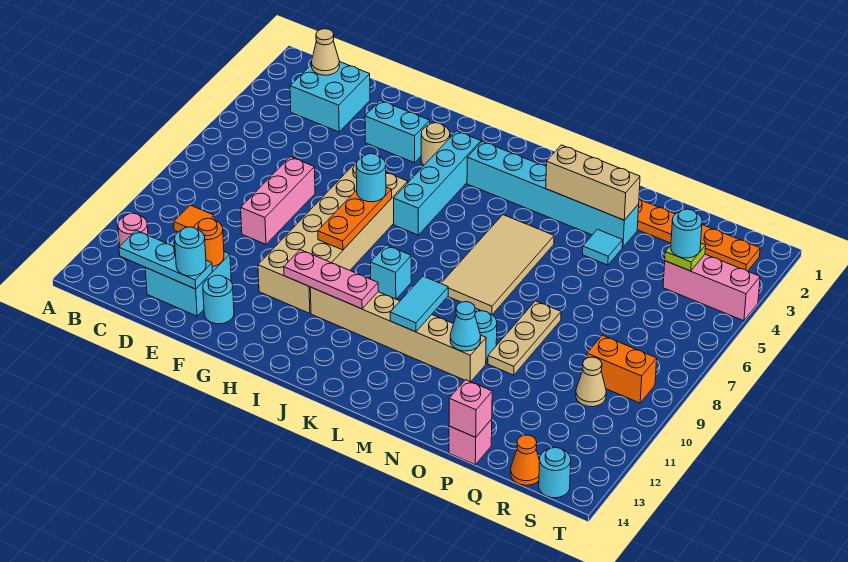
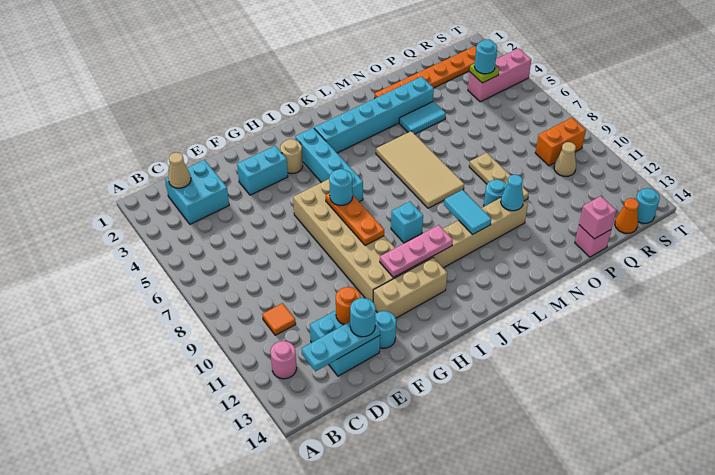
pink 1x3 brick [241,157,315,244] -> none
tan 1x3 brick [546,145,640,220] -> tan 1x3 brick moved to [373,258,447,318]
cyan 1x1 tile [583,229,623,265] -> cyan 1x2 tile [399,102,446,134]

